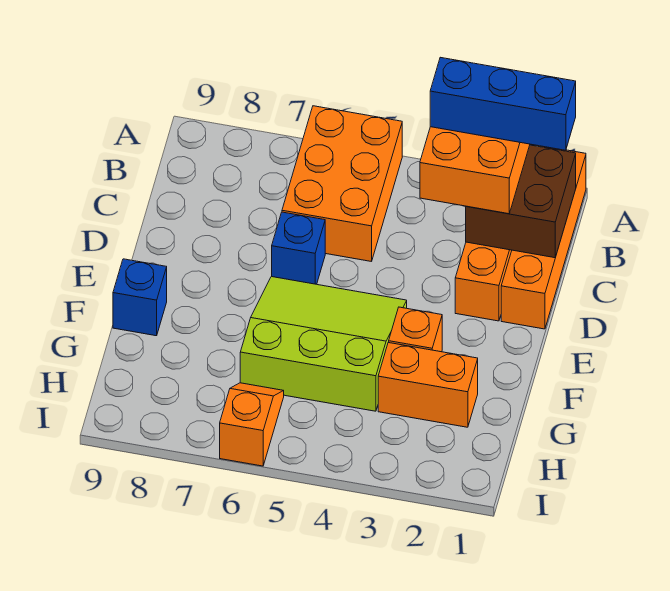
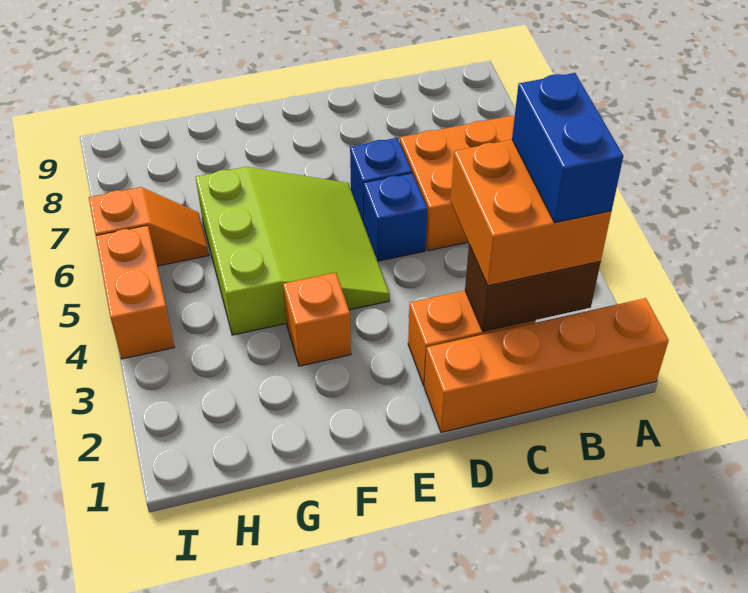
brown 2x2 brick [466,145,576,258] -> brown 1x2 brick [465,245,601,332]
blue 1x3 brick [430,57,576,150] -> blue 1x2 brick [512,73,623,223]
blue 1x1 brick [113,259,167,336] -> blue 1x1 brick moved to [364,173,427,261]
orange 1x2 brick [378,342,478,427] -> orange 1x2 brick moved to [96,225,174,359]

